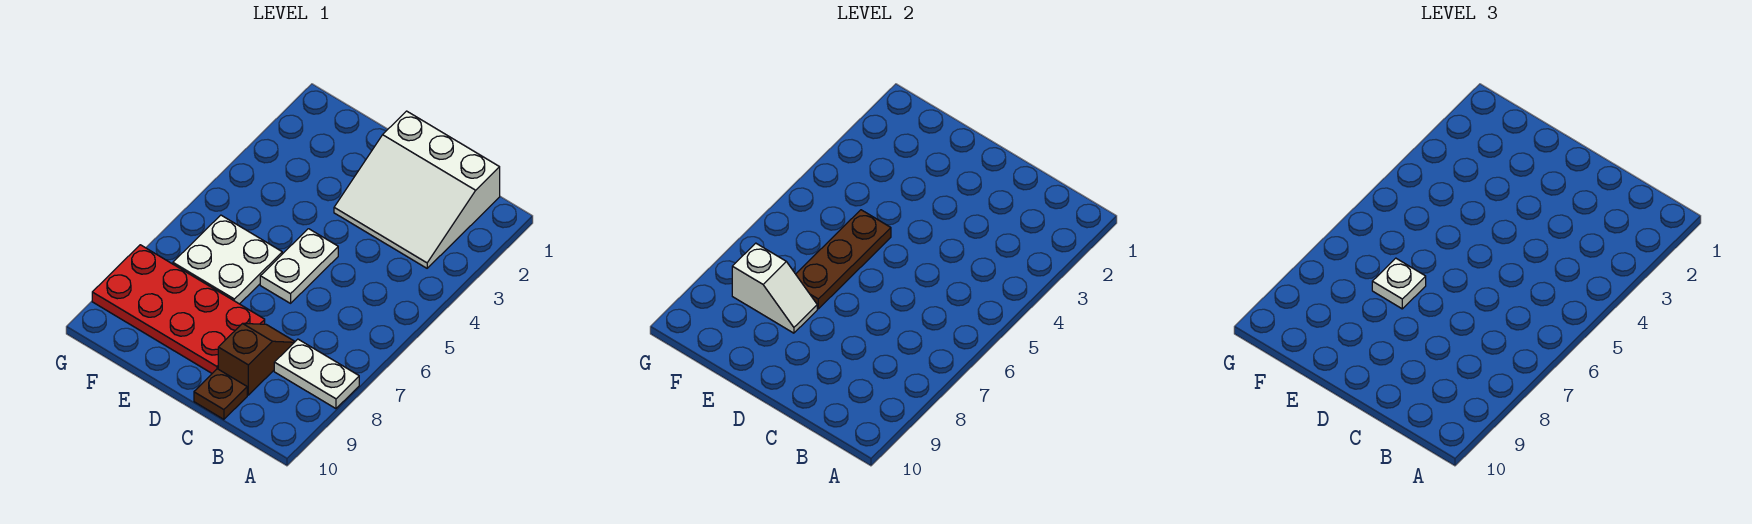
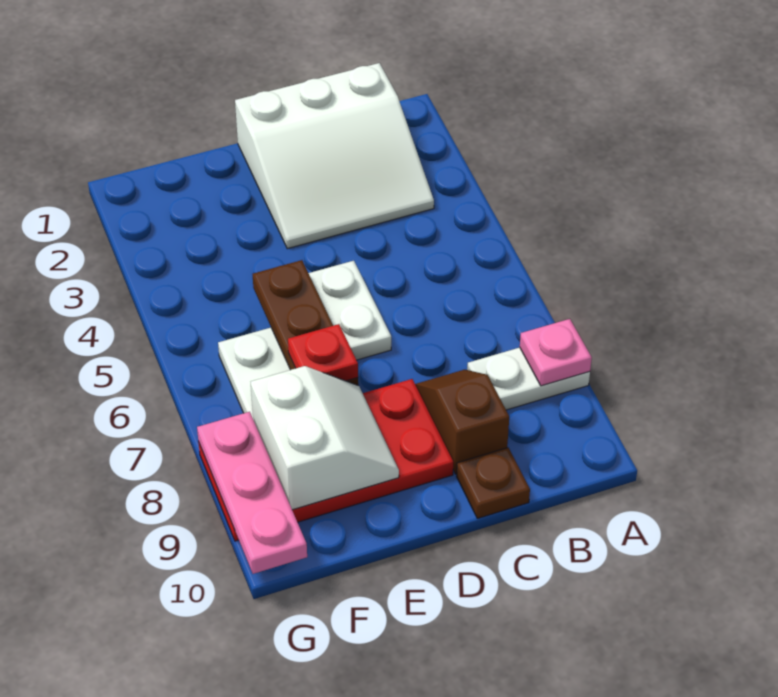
none -> pink 1x1 plate [520,319,592,386]
white 1x1 plate [1372,258,1426,309] -> red 1x1 plate [288,324,358,381]
white 1x2 slope [732,243,817,333] -> white 2x2 slope [251,366,399,510]
none -> pink 1x3 plate [197,412,307,574]

